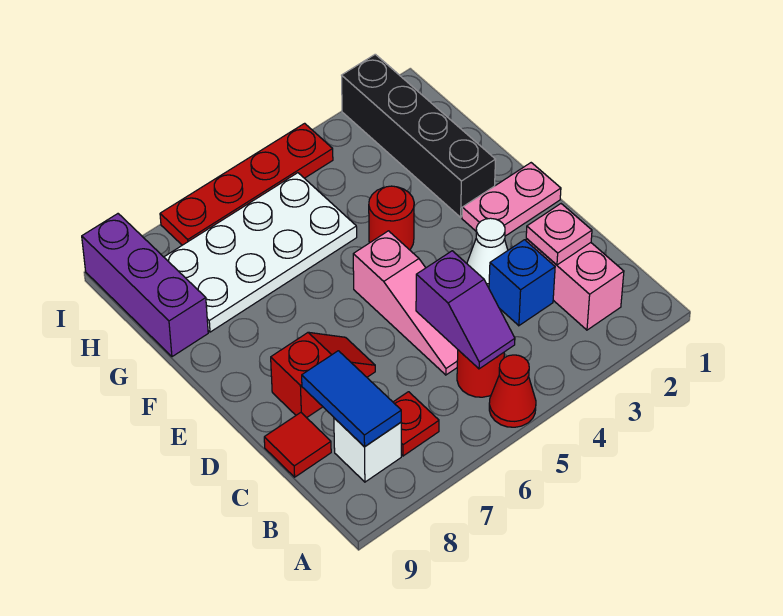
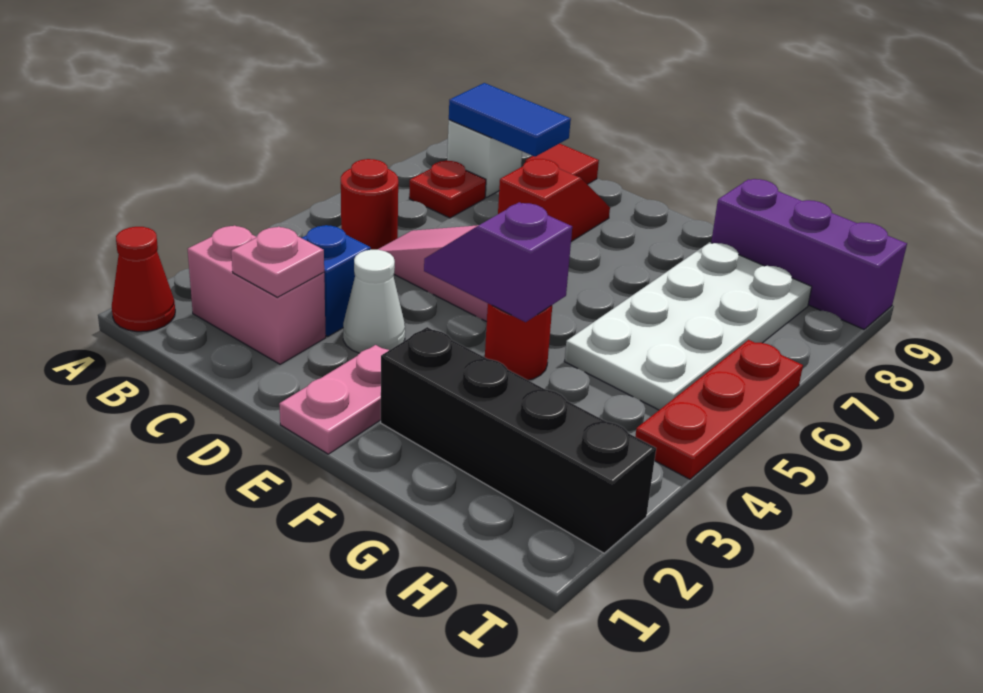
red 1x1 cone [489,355,536,427] -> red 1x1 cone moved to [112,227,175,332]
purple 1x2 slope [416,251,515,369] -> purple 1x2 slope moved to [424,202,572,322]
red 1x2 slope [271,332,375,418] -> red 1x2 slope turned to [498,159,610,242]
red 1x4 plate [160,123,333,245] -> red 1x3 plate [635,340,803,479]

